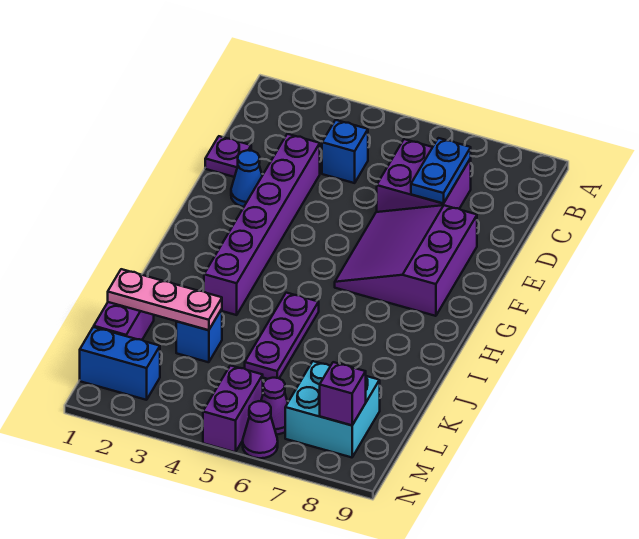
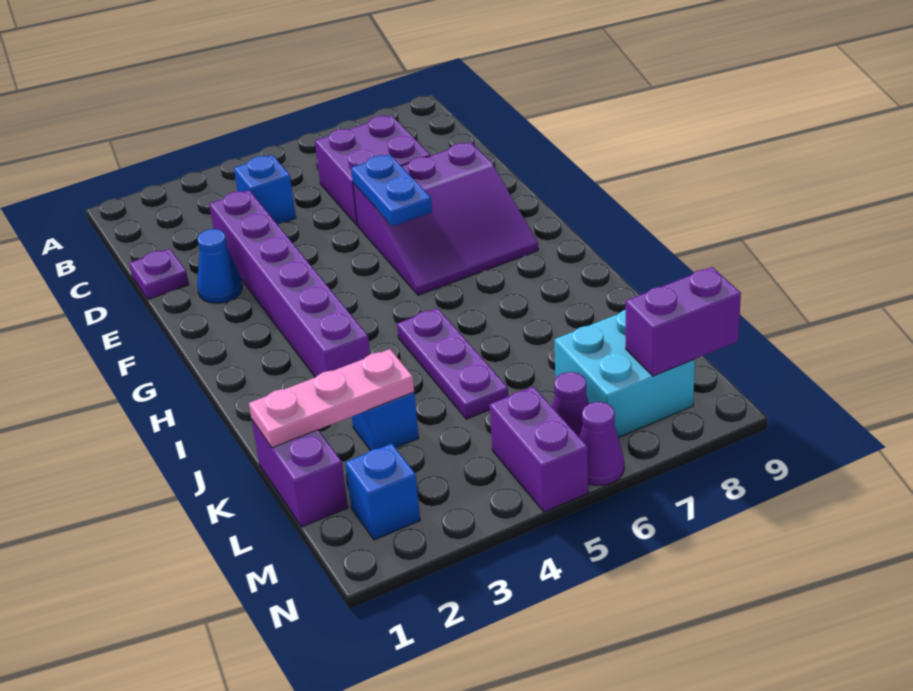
blue 1x2 plate [411,138,471,203] -> blue 1x2 plate moved to [351,154,432,226]
purple 3x3 slope [335,205,477,316] -> purple 3x3 slope turned to [353,142,538,295]
blue 1x2 brick [80,327,160,400] -> blue 1x1 brick [345,444,420,540]
purple 1x1 brick [320,362,366,425] -> purple 1x2 brick [626,267,741,376]

